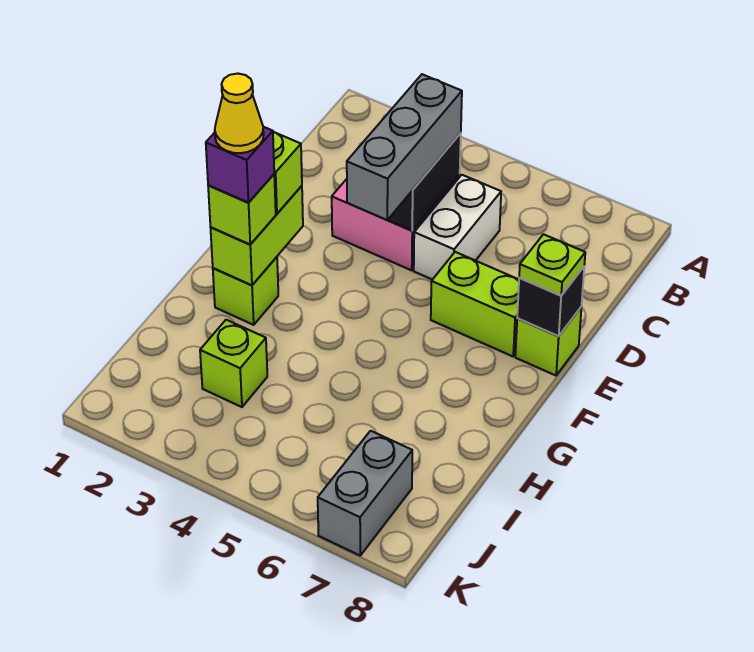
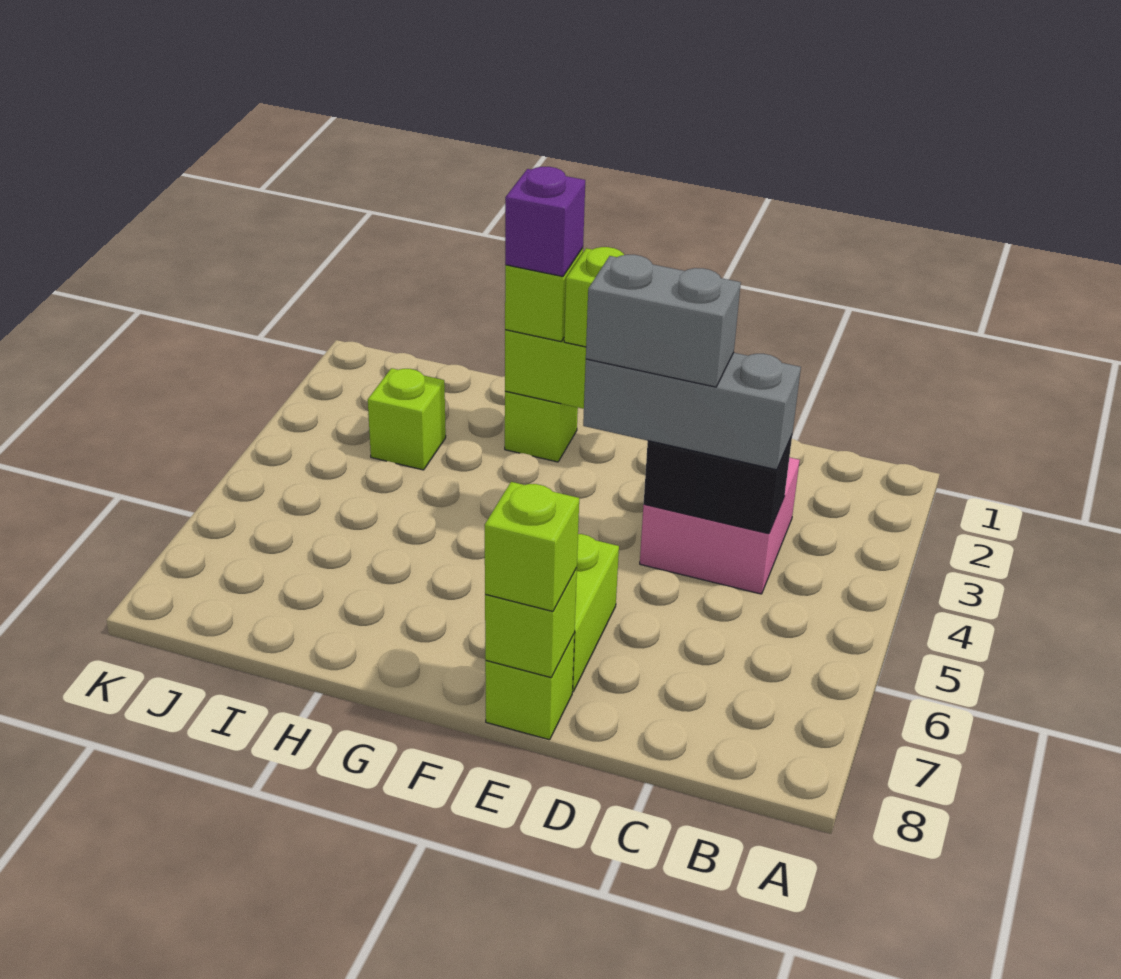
white 1x2 brick [414,175,501,280] -> none
black 1x1 brick [517,267,584,336] -> lime 1x1 brick [485,568,577,678]
lime 1x1 plate [519,234,585,295] -> lime 1x1 brick [485,482,579,611]
yellow 1x1 cone [215,74,264,153] -> none
grey 1x2 brick [318,431,412,555] -> grey 1x2 brick moved to [586,255,741,387]

